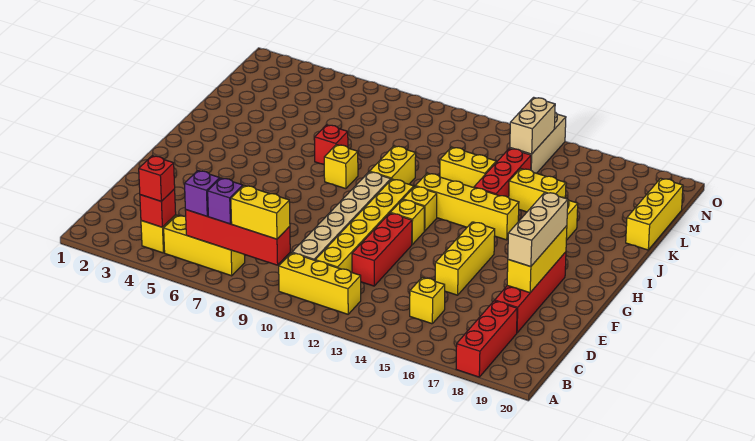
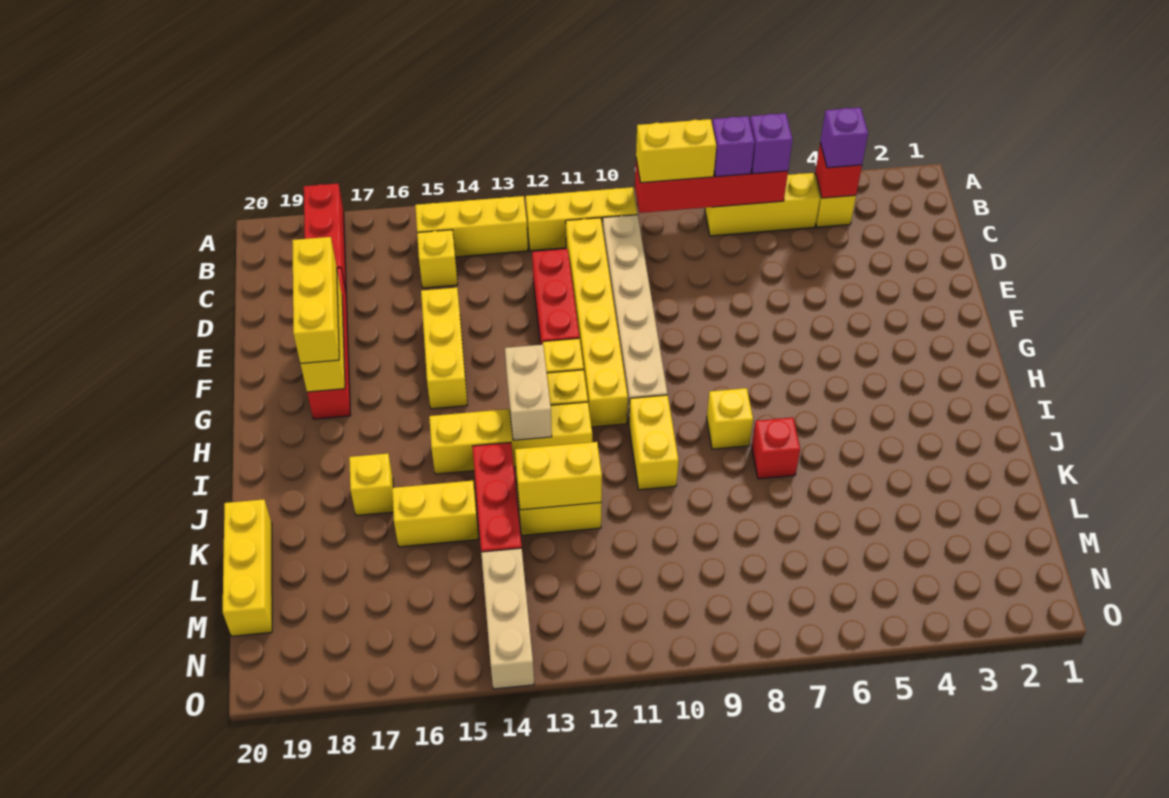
red 1x1 brick [139,156,175,201] -> purple 1x1 brick [820,107,868,168]
none -> yellow 1x3 brick [415,196,528,257]
tan 1x3 brick [508,192,568,267] -> yellow 1x3 brick [292,237,339,363]
none -> yellow 1x2 brick [515,442,602,510]
tan 1x2 brick [510,97,555,154] -> tan 1x2 brick moved to [505,345,552,440]

